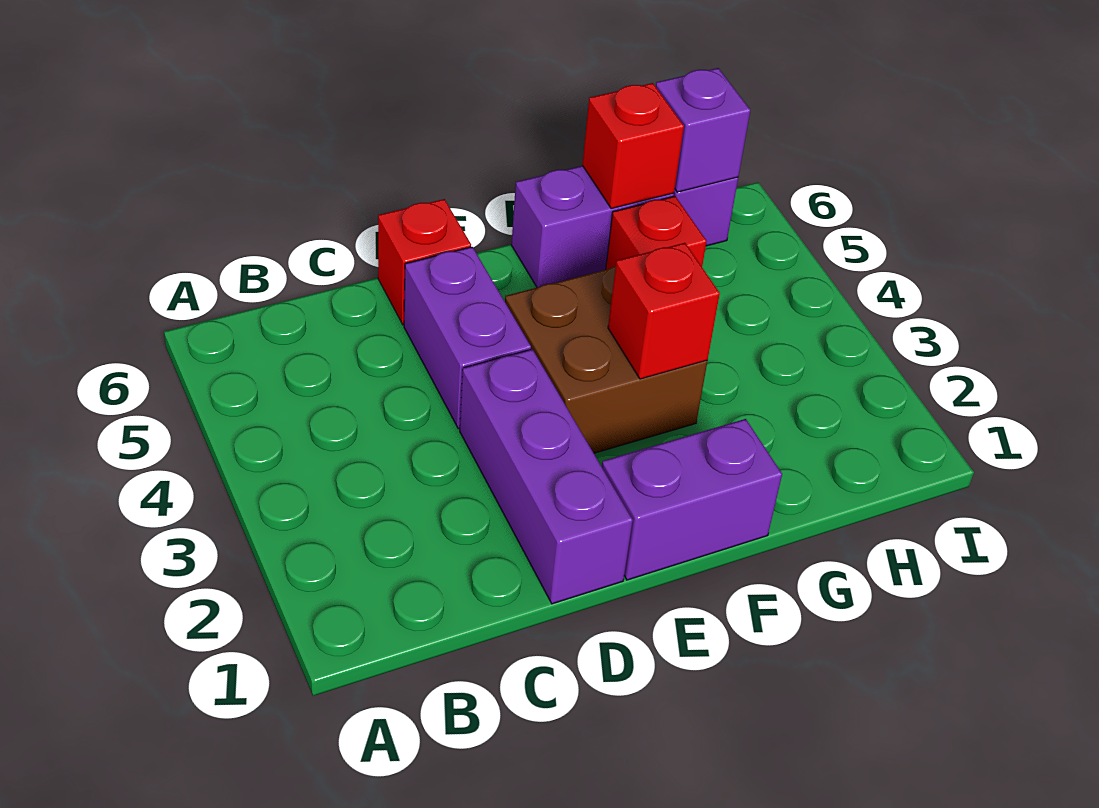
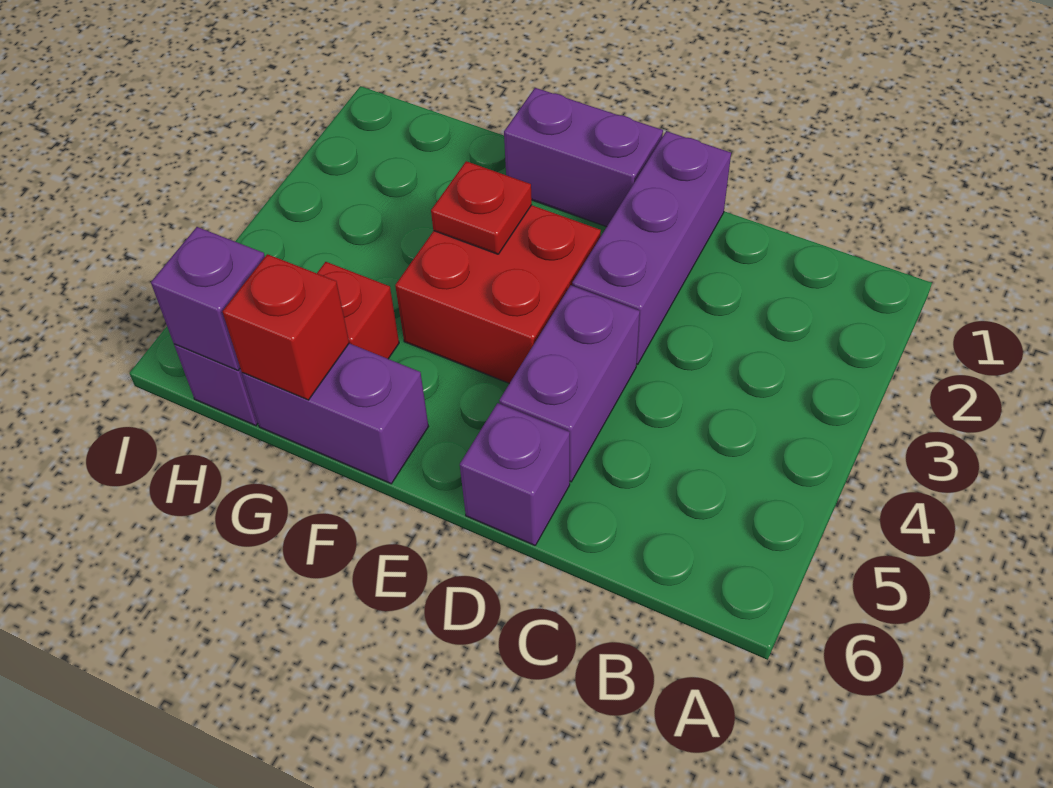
red 1x1 brick [378,199,471,325] -> purple 1x1 brick [460,403,570,545]
brown 2x2 brick [505,266,707,453] -> red 2x2 brick [395,205,601,383]
red 1x1 brick [608,243,720,379] -> red 1x1 plate [431,161,532,254]

